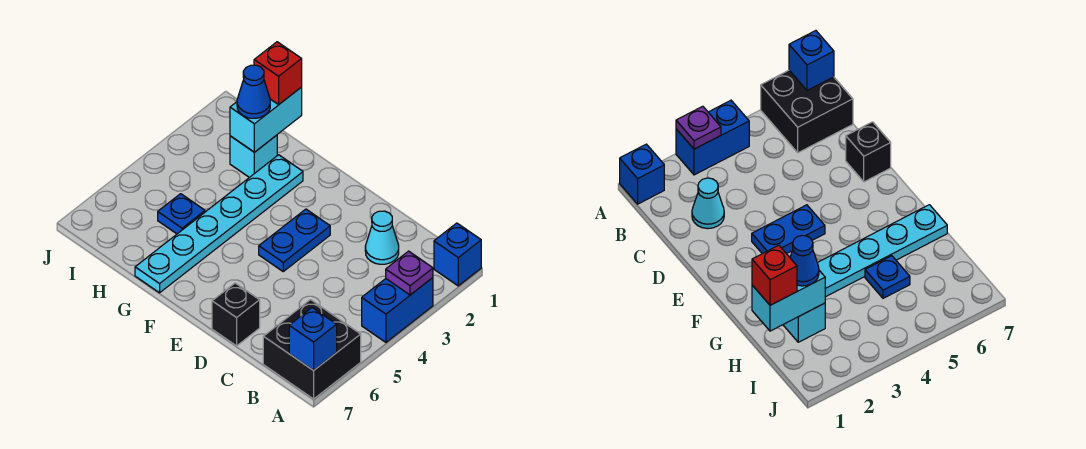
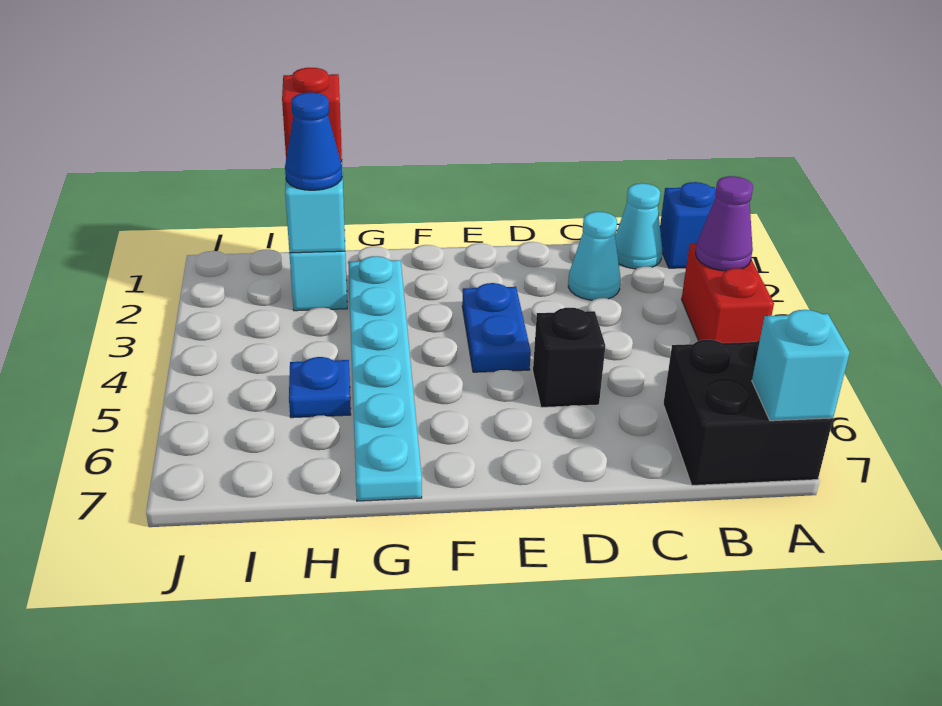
blue 1x2 brick [362,278,433,342] -> red 1x2 brick [682,243,774,343]
purple 1x1 plate [386,251,433,295] -> purple 1x1 cone [696,176,753,271]
blue 1x1 brick [289,308,337,370] -> cyan 1x1 brick [752,310,850,421]
none -> cyan 1x1 cone [615,183,662,269]
black 1x1 brick [212,283,260,346] -> black 1x1 brick moved to [533,308,605,407]

